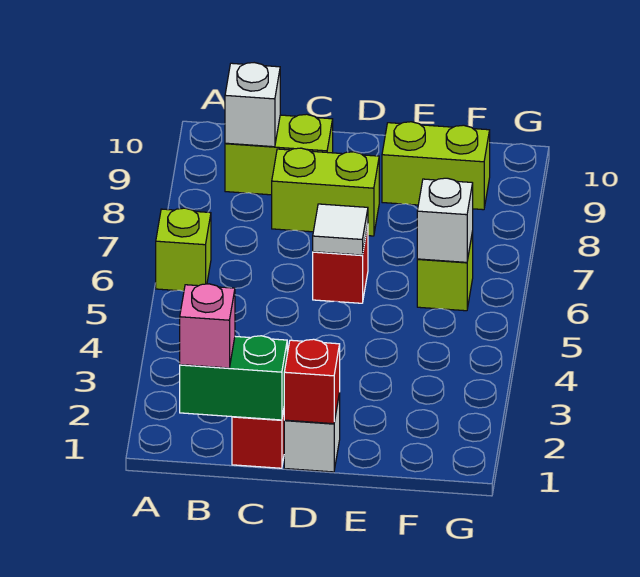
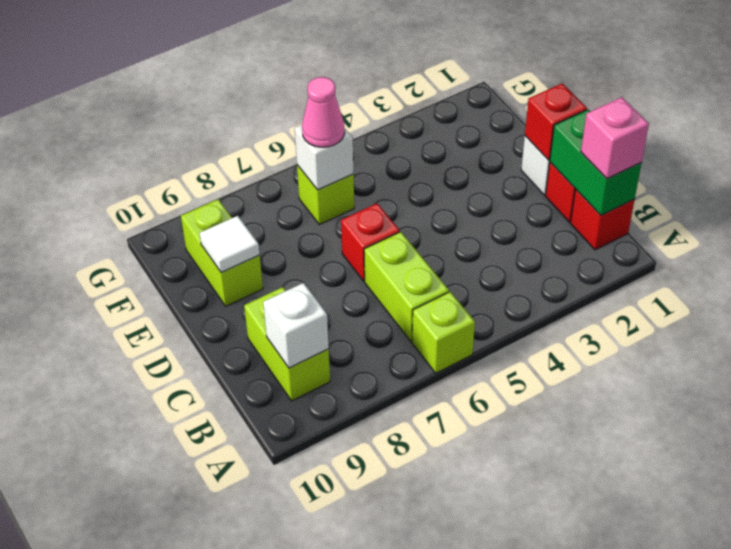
none -> red 1x1 brick [571,189,635,250]
lime 1x2 brick [272,148,379,236] -> lime 1x2 brick moved to [364,232,449,342]
white 1x1 tile [313,204,368,255] -> white 1x1 tile moved to [199,216,260,273]
none -> pink 1x1 cone [302,77,345,147]

